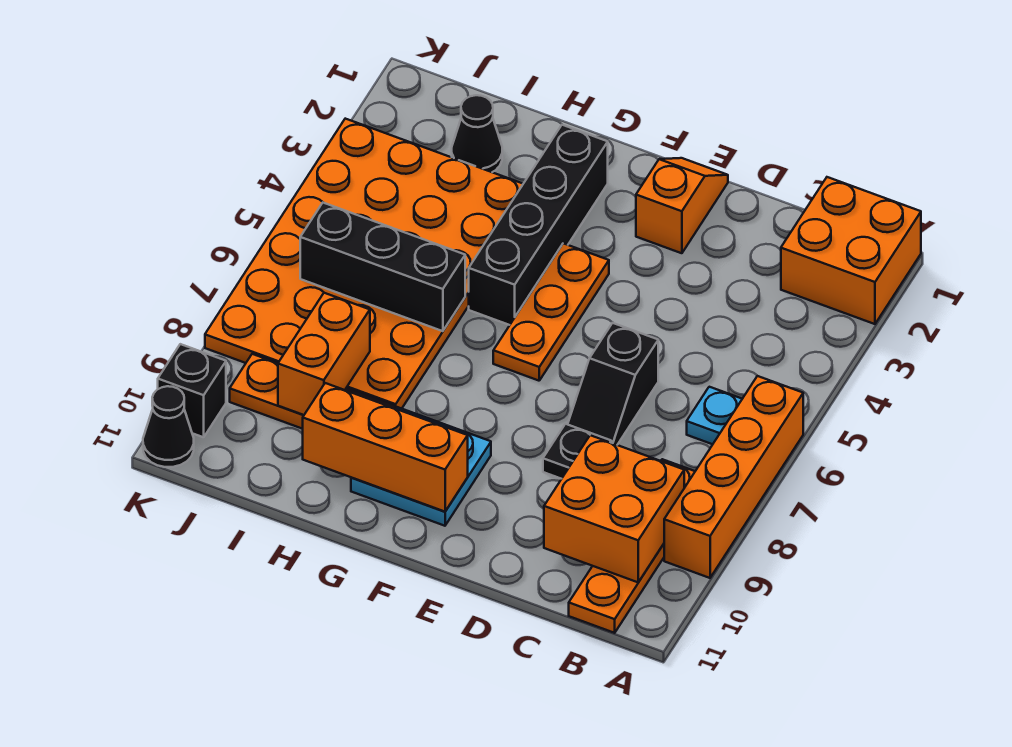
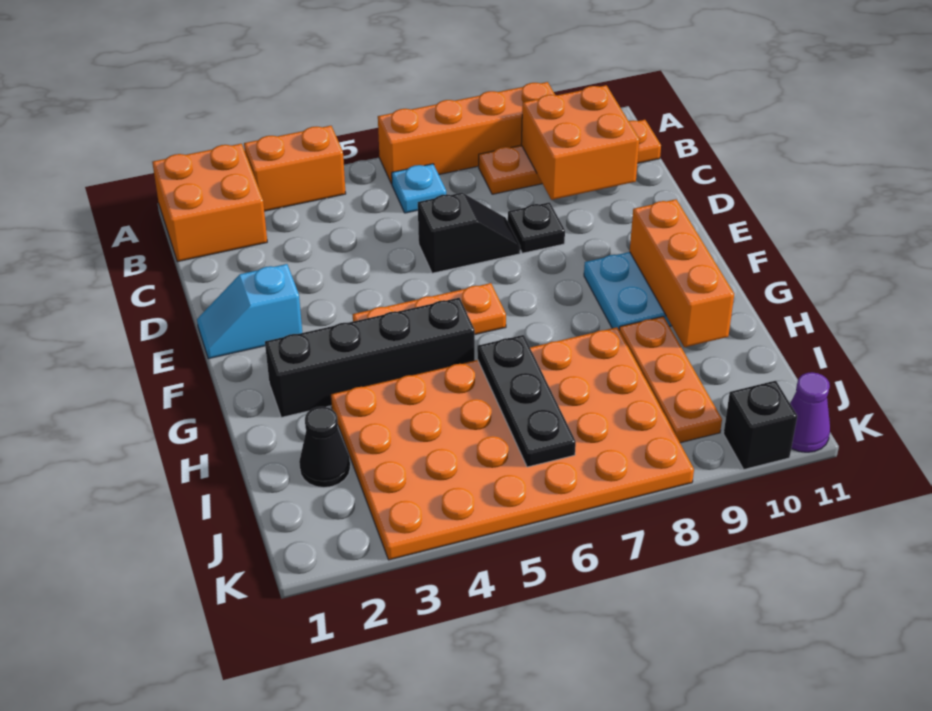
orange 1x2 slope [636,158,728,253] -> cyan 1x2 slope [197,264,302,359]
black 1x3 brick [300,203,465,331] -> black 1x3 plate [478,335,576,467]
orange 1x2 brick [278,293,370,415] -> orange 1x2 brick moved to [244,126,346,211]
black 1x1 cone [143,386,194,467] -> purple 1x1 cone [790,372,830,452]

